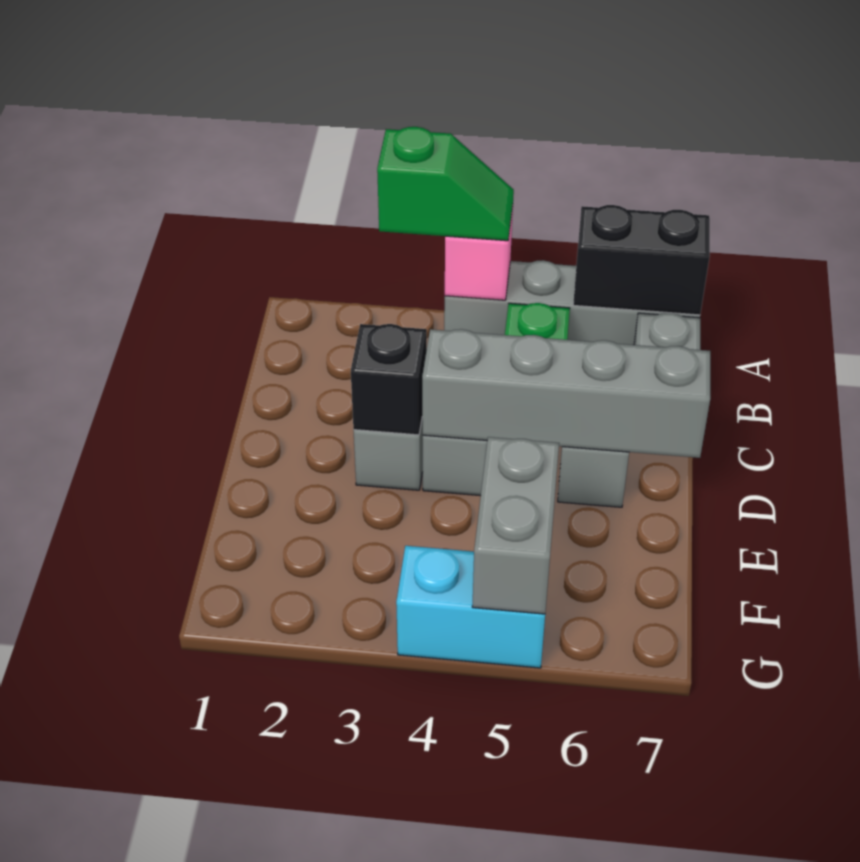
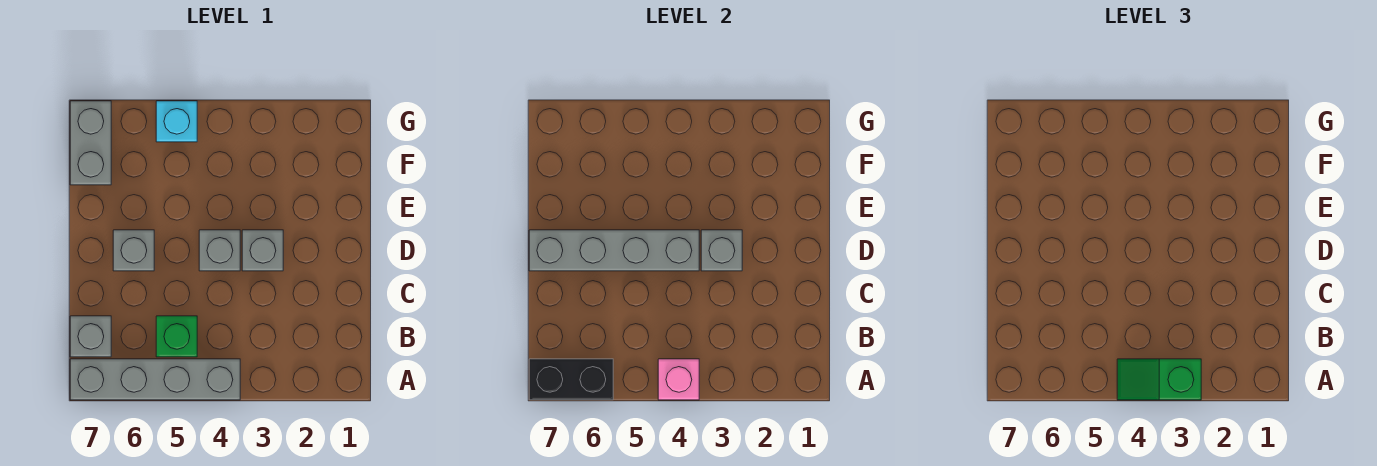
black 1x1 brick [351,324,427,435] -> grey 1x1 brick [701,230,742,271]
grey 1x2 brick [472,437,559,614] -> grey 1x2 brick moved to [70,101,111,185]
cyan 1x2 brick [396,546,545,668] -> cyan 1x1 brick [156,101,197,142]

